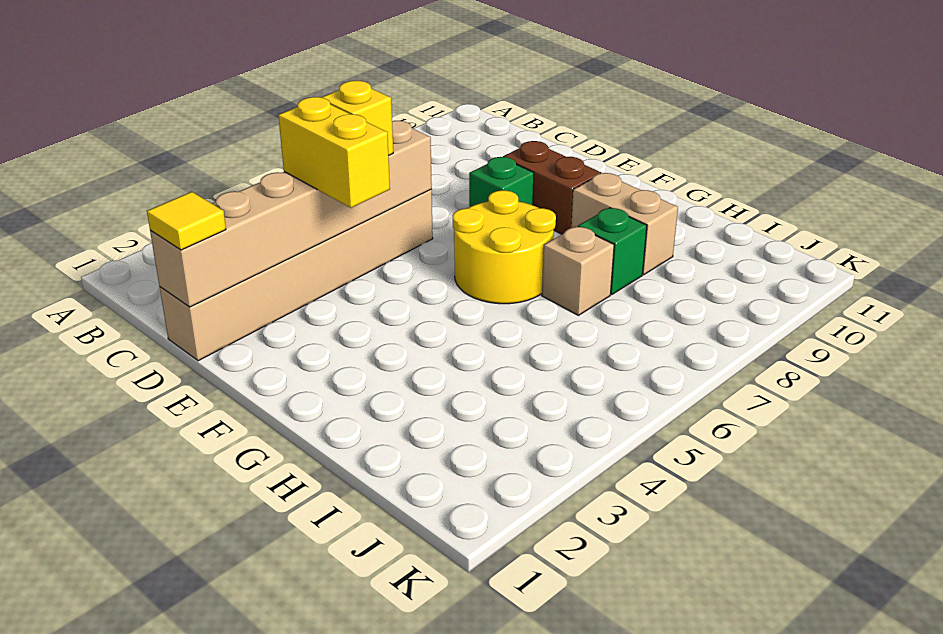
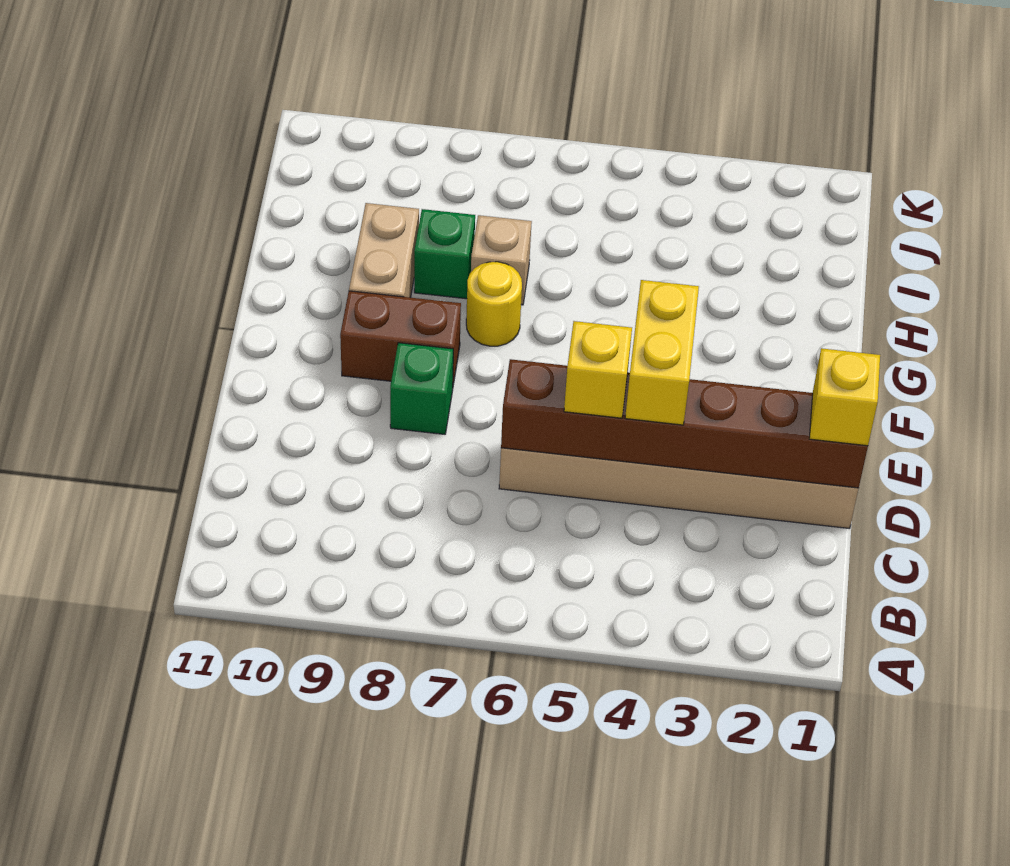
tan 1x6 brick [150,121,432,307] -> brown 1x6 brick [501,359,868,488]
yellow 1x1 tile [147,192,226,250] -> yellow 1x1 brick [809,348,880,446]
brown 1x2 brick [503,141,601,234] -> brown 1x2 brick turned to [340,291,461,385]
yellow 2x2 round brick [453,190,556,304] -> yellow 1x1 round brick [466,262,522,346]

